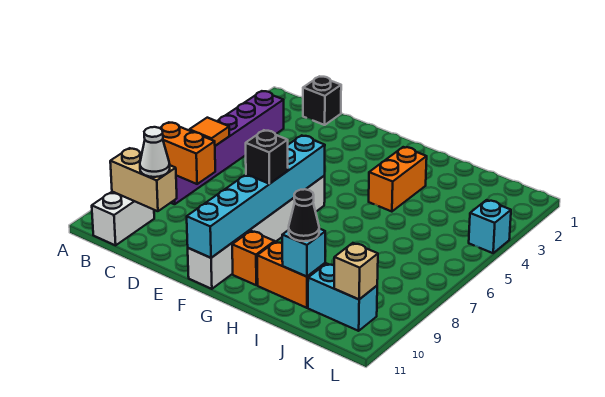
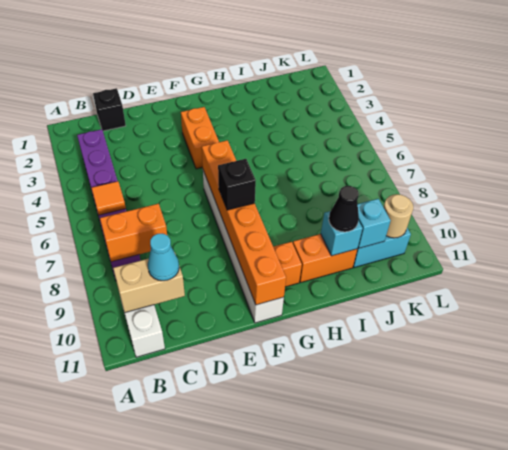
white 1x1 cone [140,127,170,177] -> cyan 1x1 cone [148,234,179,281]
cyan 1x6 brick [187,135,325,258] -> orange 1x6 brick [202,140,286,305]
orange 1x2 brick [369,147,427,212] -> orange 1x2 brick moved to [181,107,219,169]
tan 1x1 brick [334,243,378,299] -> tan 1x1 round brick [384,194,413,238]
cyan 1x1 brick [469,200,511,253] -> cyan 1x1 brick moved to [358,199,391,248]

